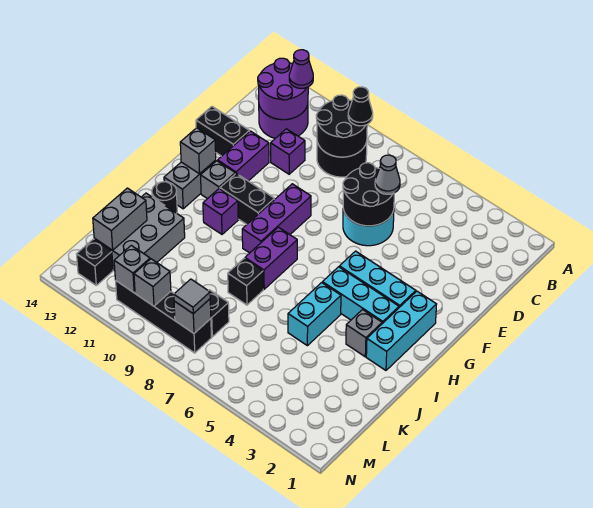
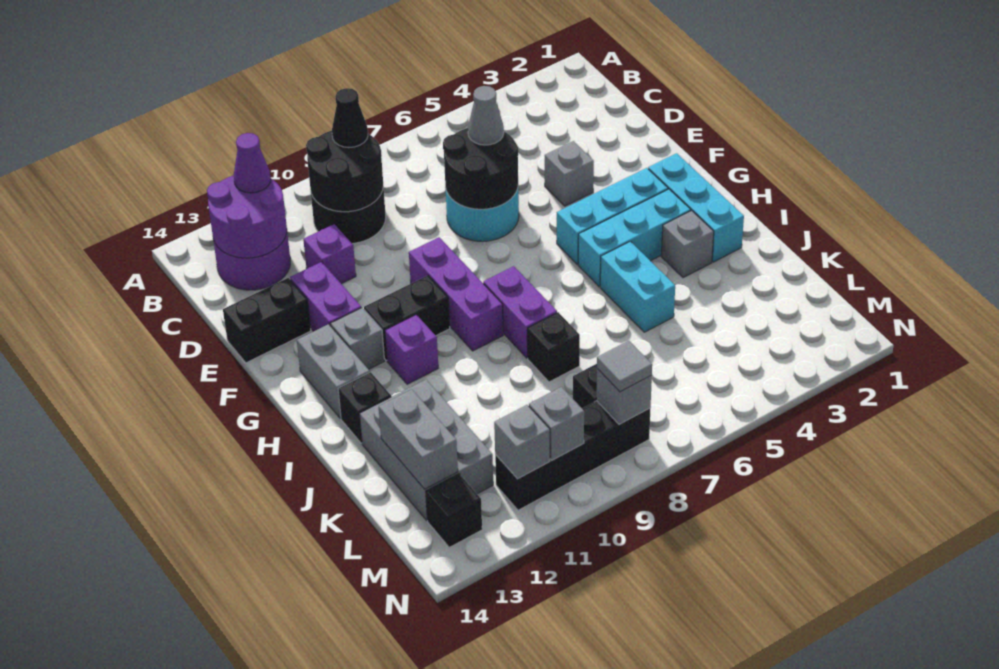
grey 1x1 brick [180,128,216,174] -> grey 1x1 brick moved to [545,141,594,206]
black 1x1 round brick [152,182,177,213] -> black 1x1 brick [338,372,391,443]

